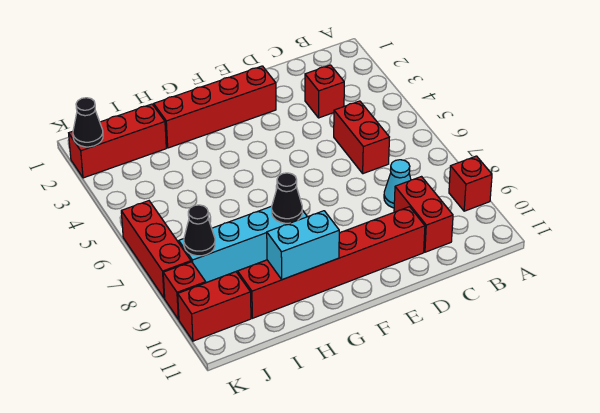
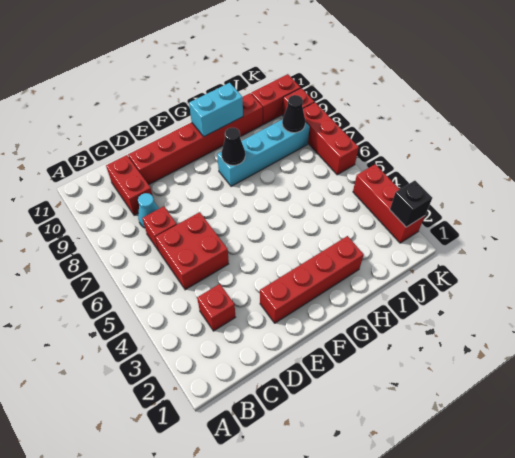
red 1x1 brick [449,156,492,211] -> red 1x1 brick moved to [142,206,177,251]
red 1x2 brick [334,101,389,174] -> red 2x2 brick [155,212,229,290]
red 1x3 brick [69,104,166,178] -> red 1x3 brick turned to [353,164,425,243]
black 1x1 cone [73,98,103,147] -> black 1x1 brick [390,181,432,227]

